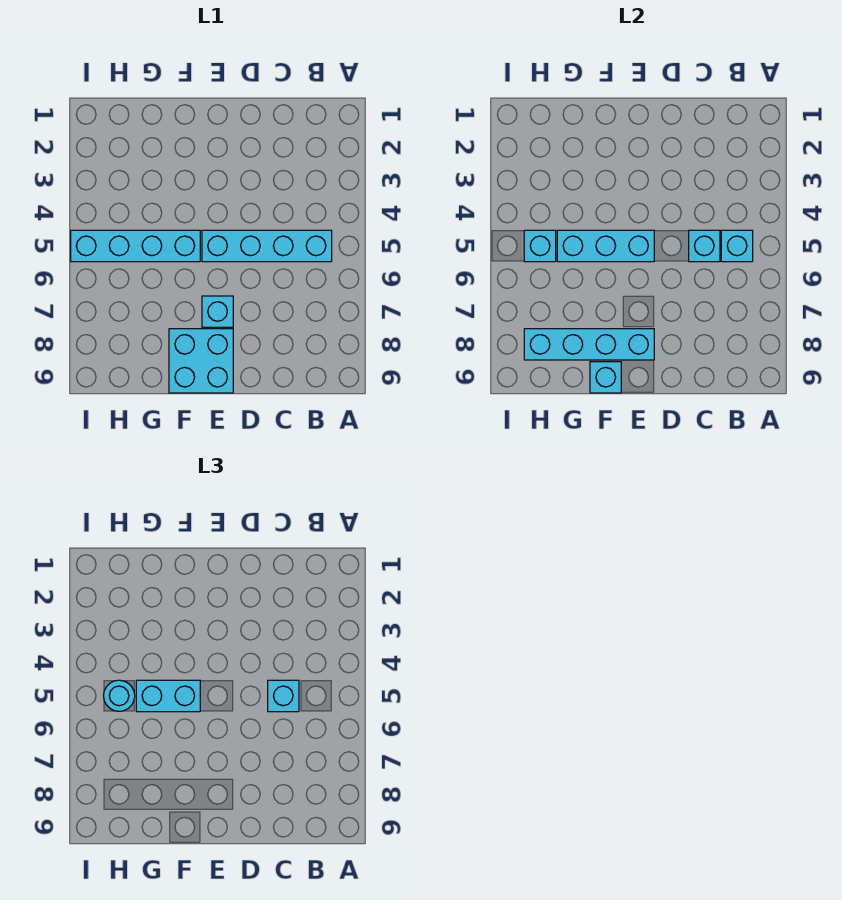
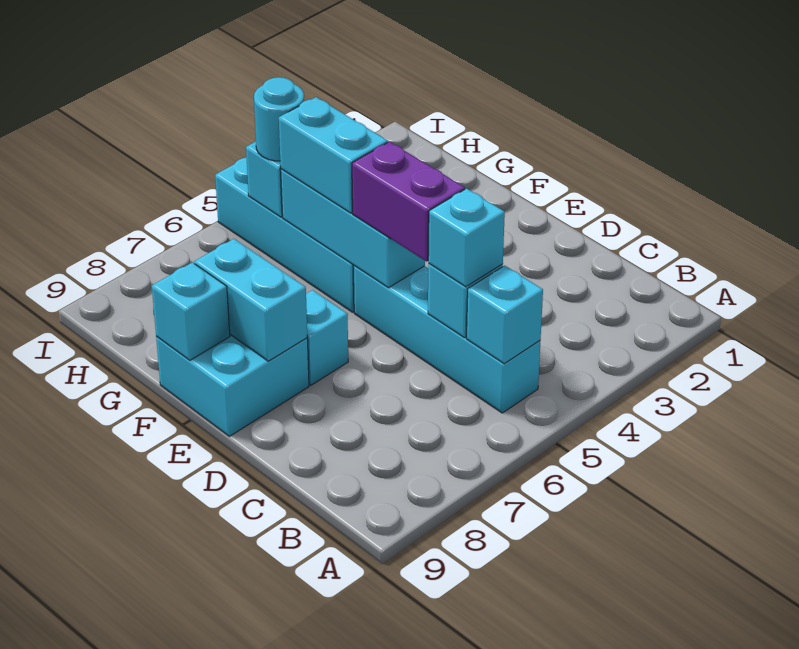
none -> purple 1x2 brick [352,142,465,262]
cyan 1x4 brick [524,329,654,360] -> cyan 1x2 brick [194,239,307,361]

